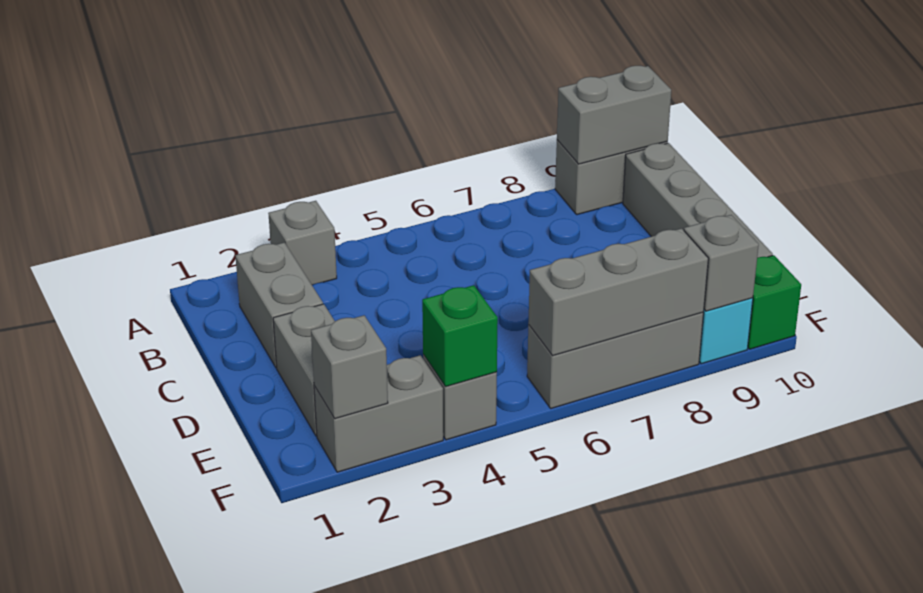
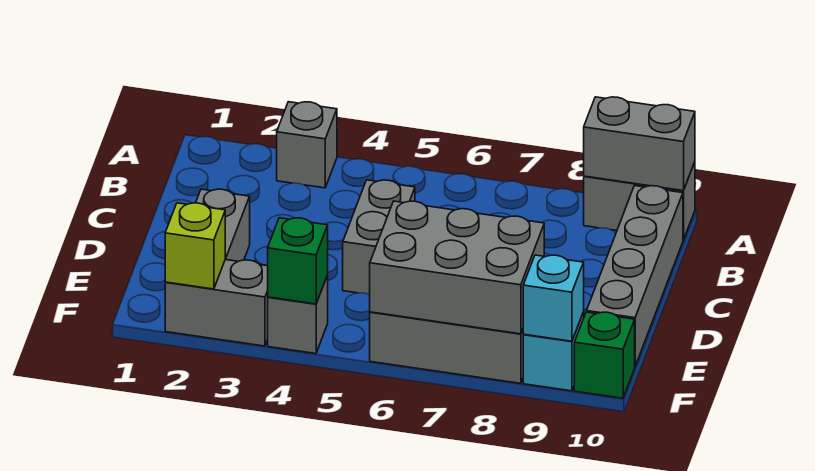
grey 1x2 brick [235,242,323,368] -> grey 1x2 brick moved to [343,180,415,294]
grey 1x1 brick [311,315,388,419] -> lime 1x1 brick [165,203,225,289]
grey 1x3 brick [528,228,708,356] -> grey 2x3 brick [370,201,544,334]
grey 1x1 brick [684,215,759,311] -> cyan 1x1 brick [523,255,584,341]

